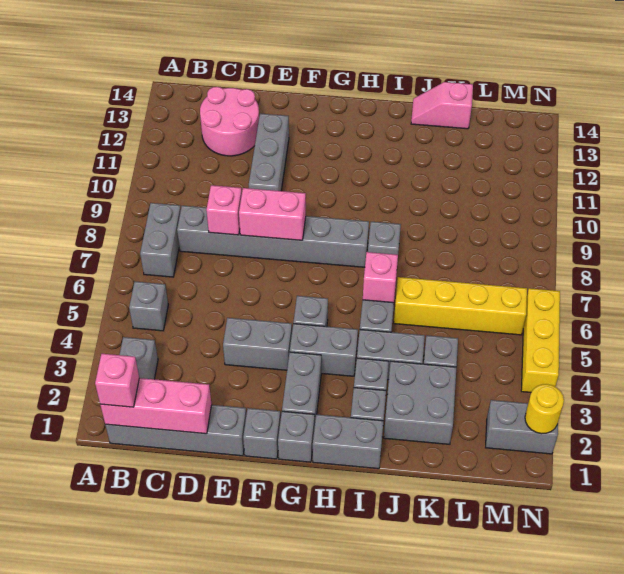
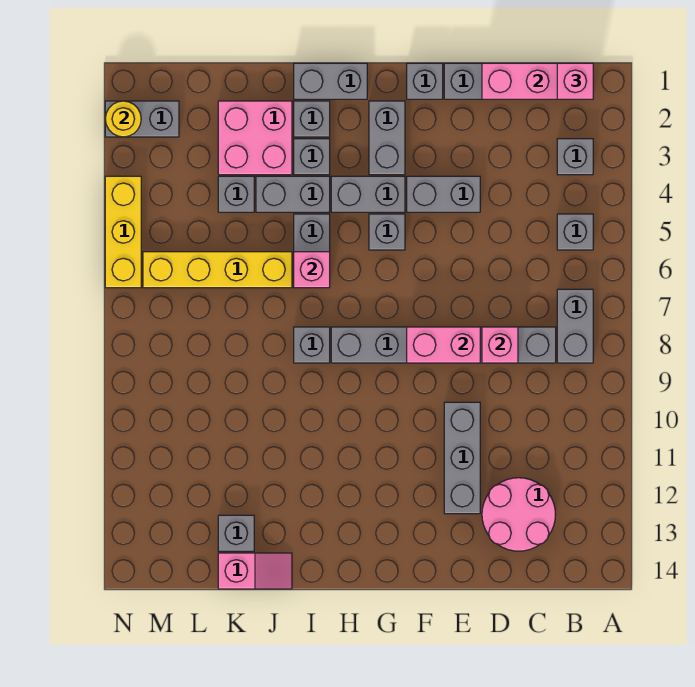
grey 1x1 brick [278,411,315,462] -> grey 1x1 brick moved to [218,515,254,551]
grey 2x2 brick [384,361,456,444] -> pink 2x2 brick [218,101,292,175]

